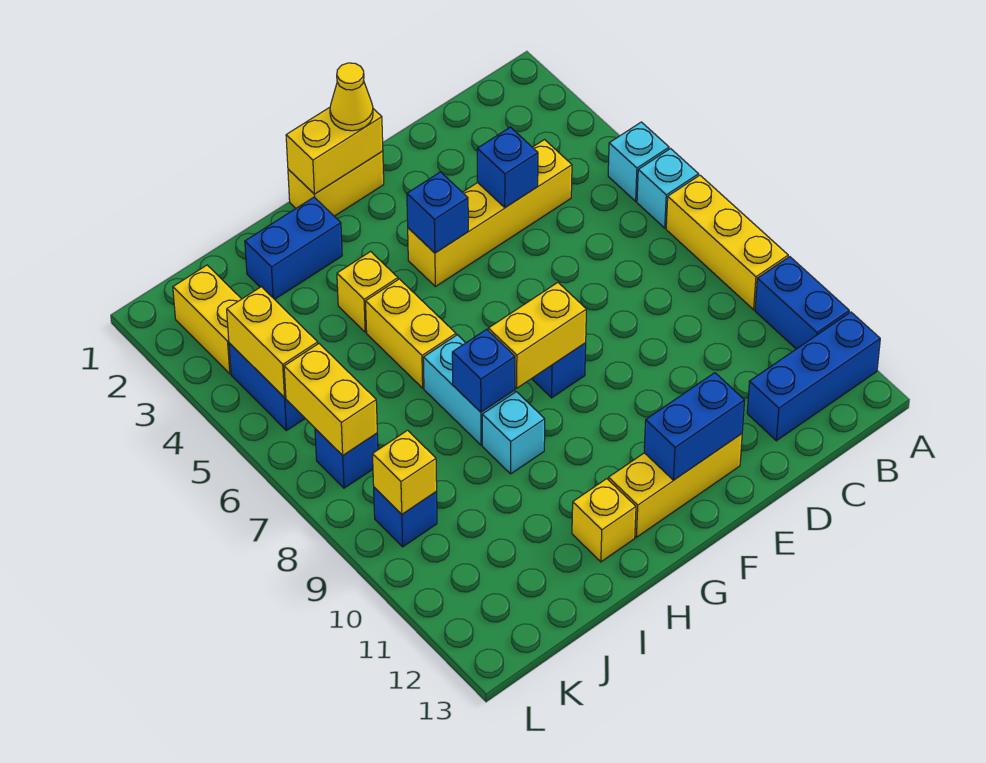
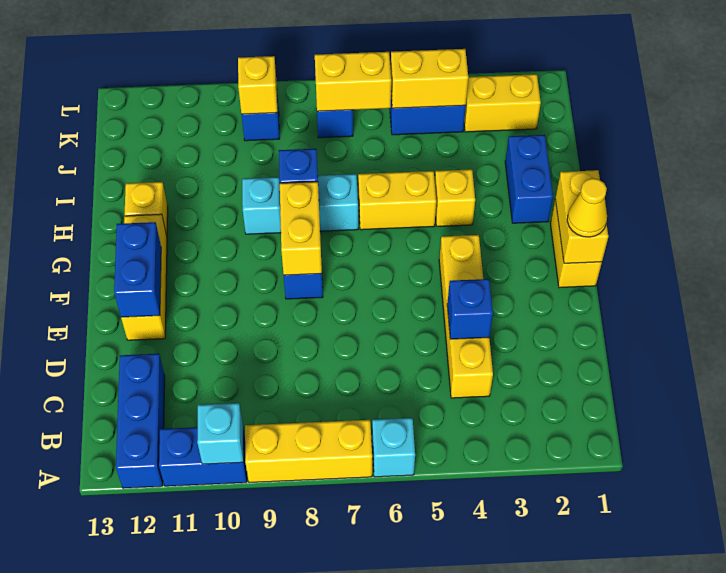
cyan 1x1 brick [608,122,669,201] -> cyan 1x1 brick moved to [197,403,243,464]
blue 1x1 brick [407,172,468,253] -> none

